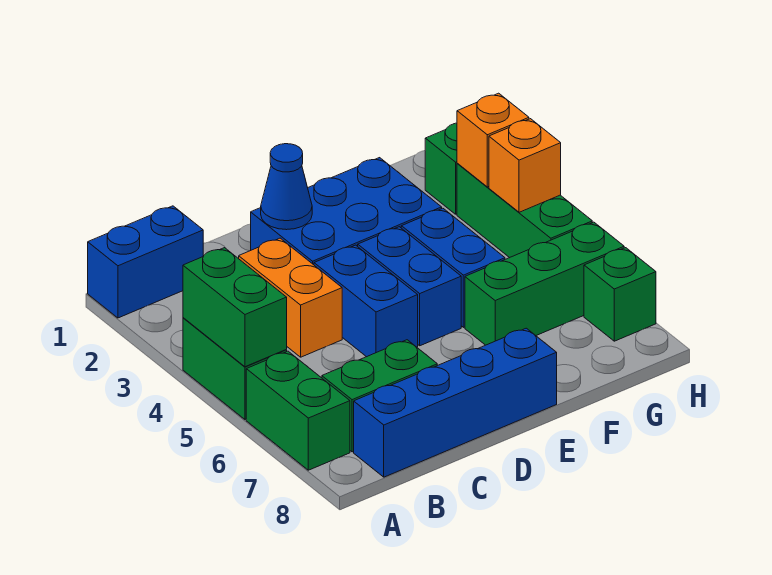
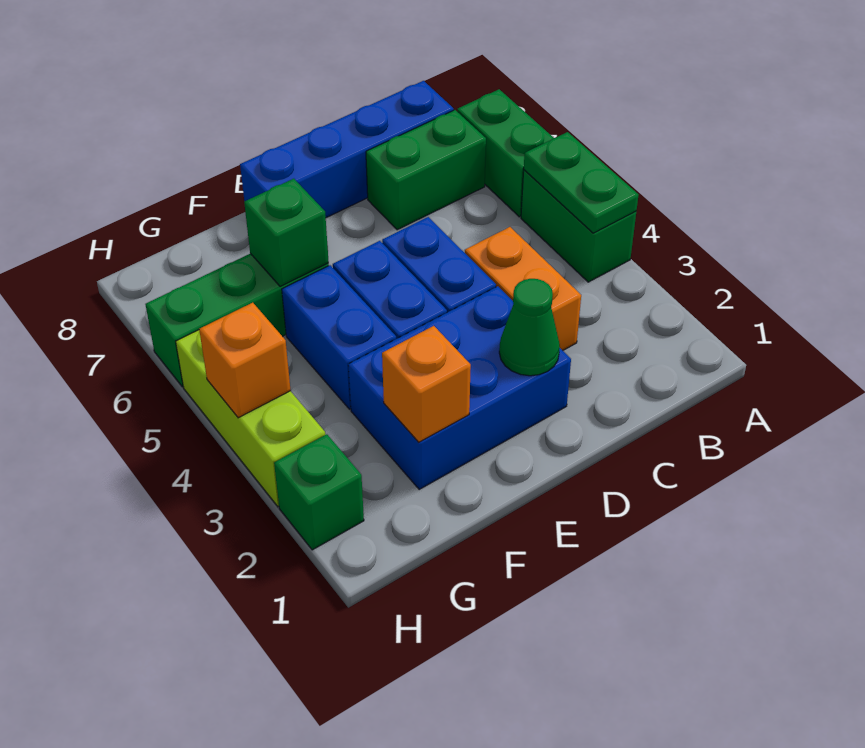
blue 1x2 brick [88,206,203,318] -> none
green 1x2 brick [183,248,287,367] -> green 1x2 plate [524,132,638,233]
blue 1x1 cone [261,144,312,230] -> green 1x1 cone [499,279,560,376]
green 1x3 brick [457,163,592,258] -> lime 1x3 brick [176,330,326,506]
orange 1x1 brick [457,93,529,187] -> orange 1x1 brick moved to [382,326,471,442]
green 1x1 brick [584,248,656,341] -> green 1x1 brick moved to [244,179,329,287]

